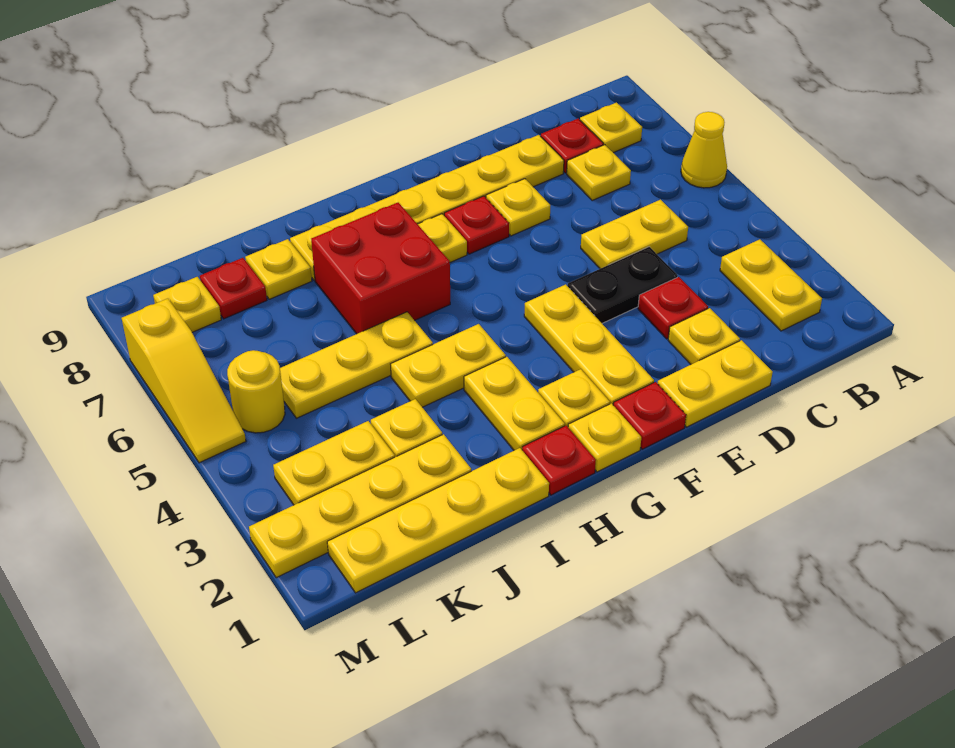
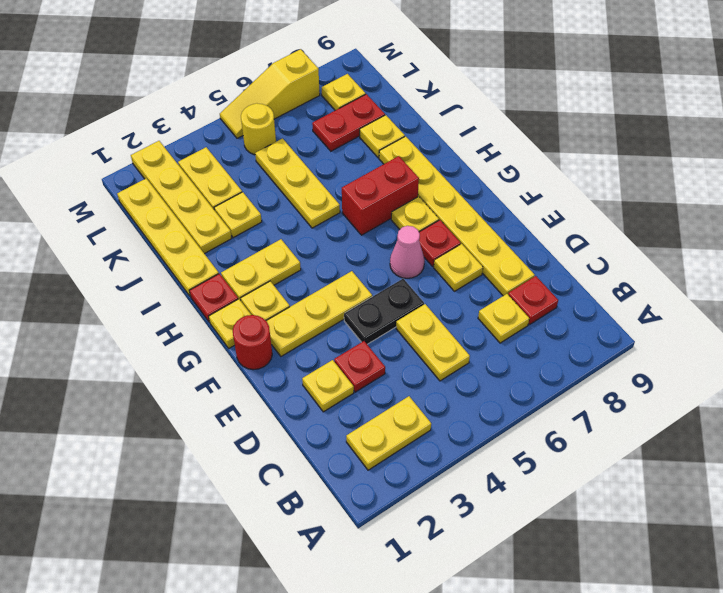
yellow 1x1 cone [681,112,727,188] -> none
yellow 1x1 plate [580,103,642,153] -> none
yellow 1x2 plate [657,340,773,427] -> none
black 1x2 plate [568,247,678,323] -> black 1x2 plate turned to [344,279,424,344]
red 1x1 plate [613,382,686,449] -> red 1x1 round brick [233,315,272,370]
none -> pink 1x1 cone [390,226,425,278]
yellow 1x2 plate [391,324,506,407] -> none
red 2x2 brick [311,203,450,334] -> red 1x2 brick [342,156,419,235]
red 1x1 plate [200,258,267,319] -> red 1x2 plate [312,94,385,151]

